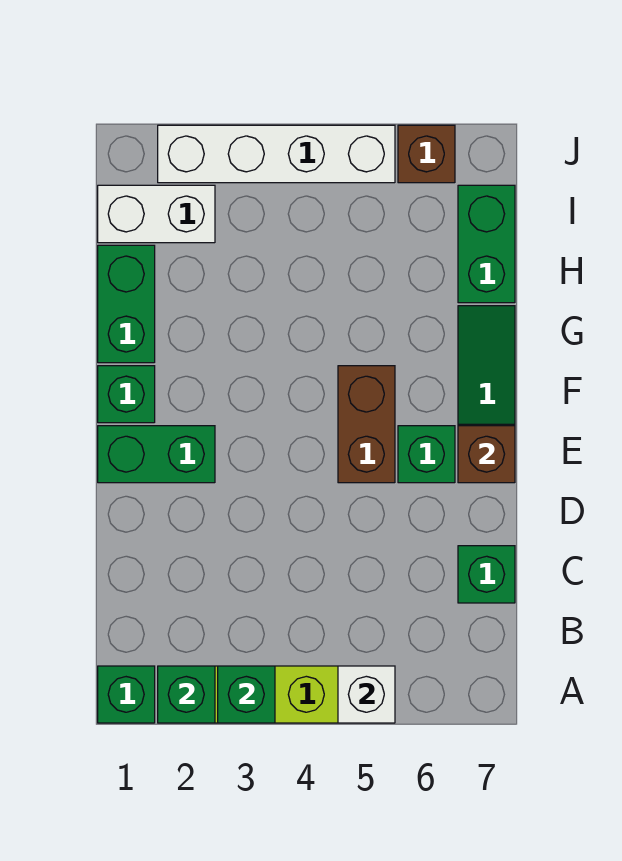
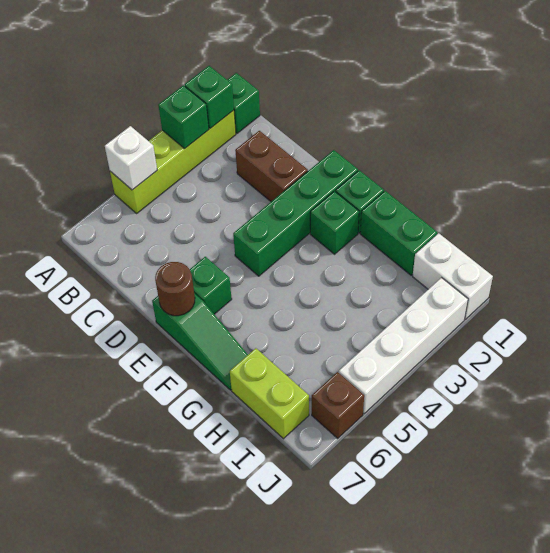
green 1x1 brick [458,546,515,603] -> green 1x1 brick moved to [310,191,359,254]
green 1x2 brick [98,426,215,483] -> green 1x4 brick [233,150,358,276]
brown 1x2 brick [338,366,395,483] -> brown 1x2 brick moved to [235,131,308,201]
brown 1x1 brick [458,426,515,483] -> brown 1x1 round brick [155,262,195,316]
green 1x2 brick [458,185,515,303] -> lime 1x2 brick [230,348,309,439]
white 1x2 brick [98,185,215,243] -> white 1x2 brick turned to [413,233,493,319]

